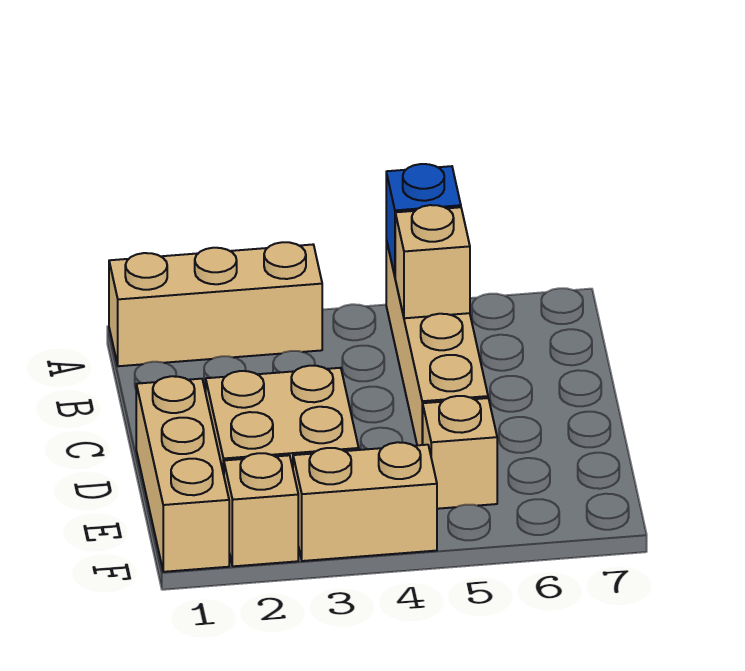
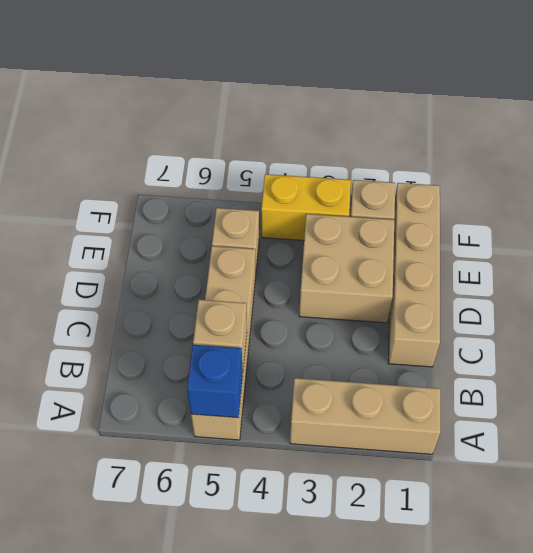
tan 1x3 brick [136,376,229,572] -> tan 1x4 brick [388,183,440,367]
tan 1x2 brick [293,442,437,561] -> yellow 1x2 brick [261,174,351,240]

